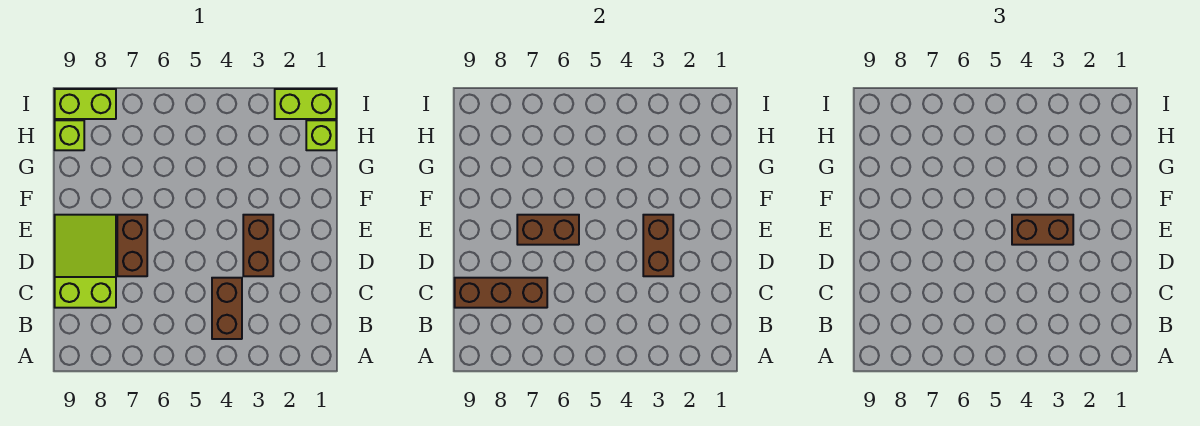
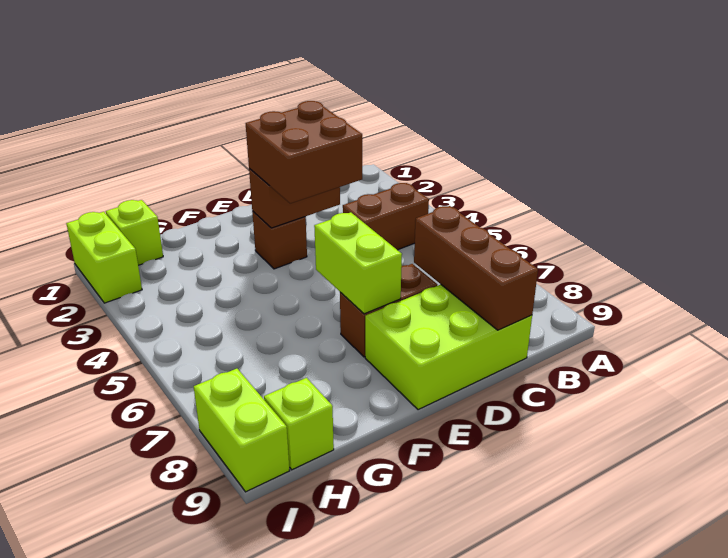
lime 2x3 slope [55,215,116,308] -> lime 2x3 brick [365,285,532,410]
brown 1x2 brick [243,215,273,276] -> brown 1x1 brick [252,211,307,269]
brown 1x2 brick [1012,215,1073,245] -> brown 2x2 brick [245,101,362,203]
brown 1x2 brick [517,215,579,245] -> lime 1x2 brick [314,212,402,314]

